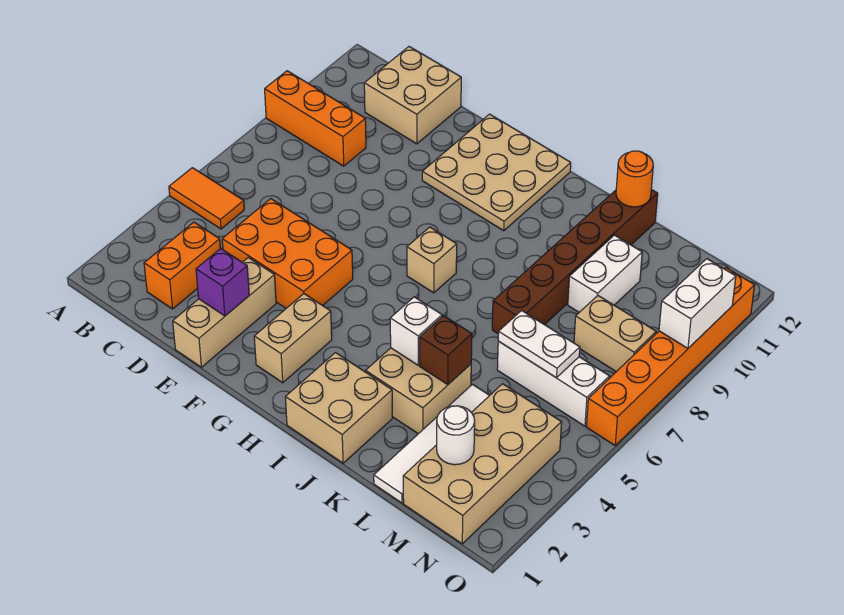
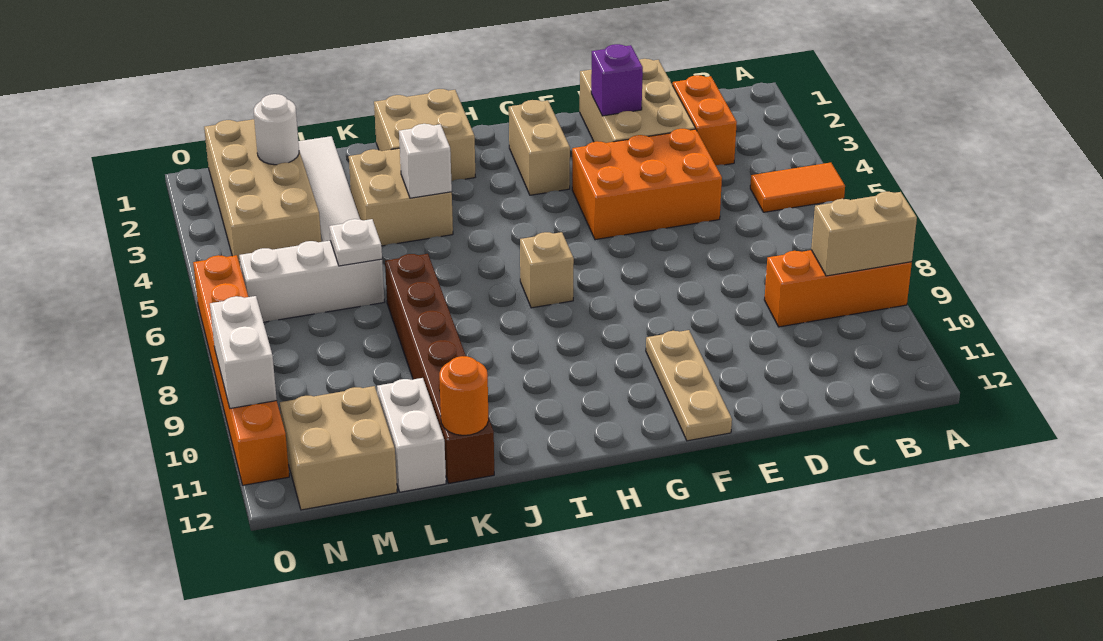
tan 2x2 brick [364,47,461,144] -> tan 2x2 brick moved to [280,386,397,510]
tan 1x3 brick [173,257,276,367] -> tan 2x3 brick [580,59,695,143]
tan 3x3 plate [422,114,571,231] -> tan 1x3 plate [646,330,732,441]
brown 1x1 brick [420,316,472,385] -> none
white 1x2 plate [498,310,580,378] -> white 1x1 plate [329,219,382,266]
white 1x2 brick [568,235,642,312] -> white 1x2 brick moved to [377,378,446,492]
tan 1x2 brick [574,296,656,372] -> tan 1x2 brick moved to [811,192,917,276]

